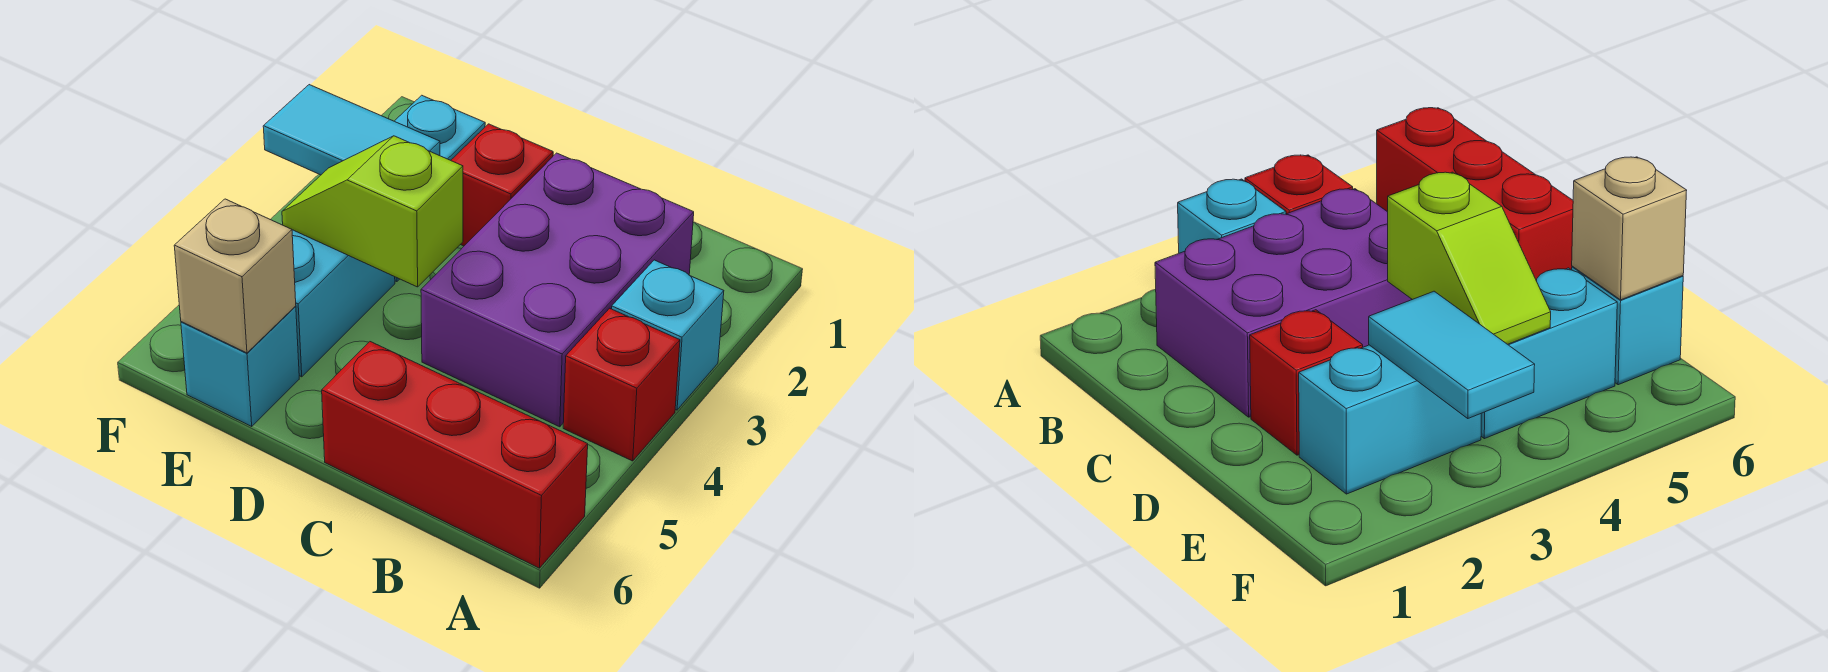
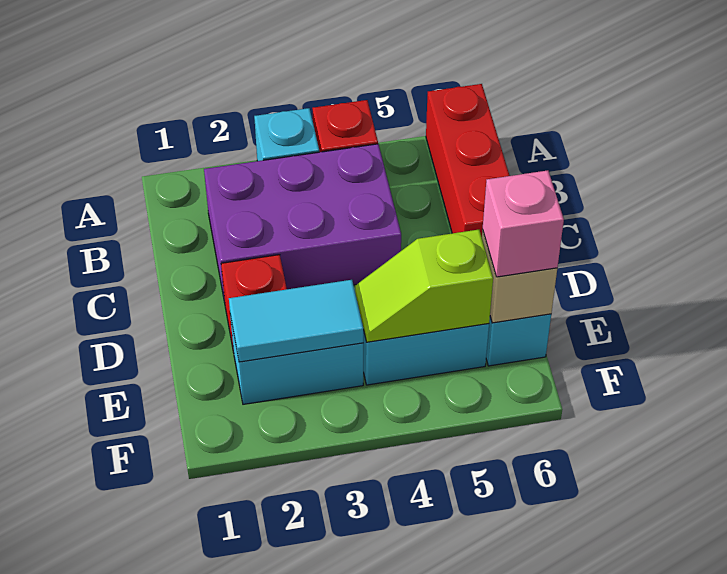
lime 1x2 slope [282,136,463,287] -> lime 1x2 slope turned to [355,230,493,342]
cyan 1x2 tile [263,85,440,175] -> cyan 1x2 tile turned to [229,280,363,362]
none -> pink 1x1 brick [483,170,564,277]

